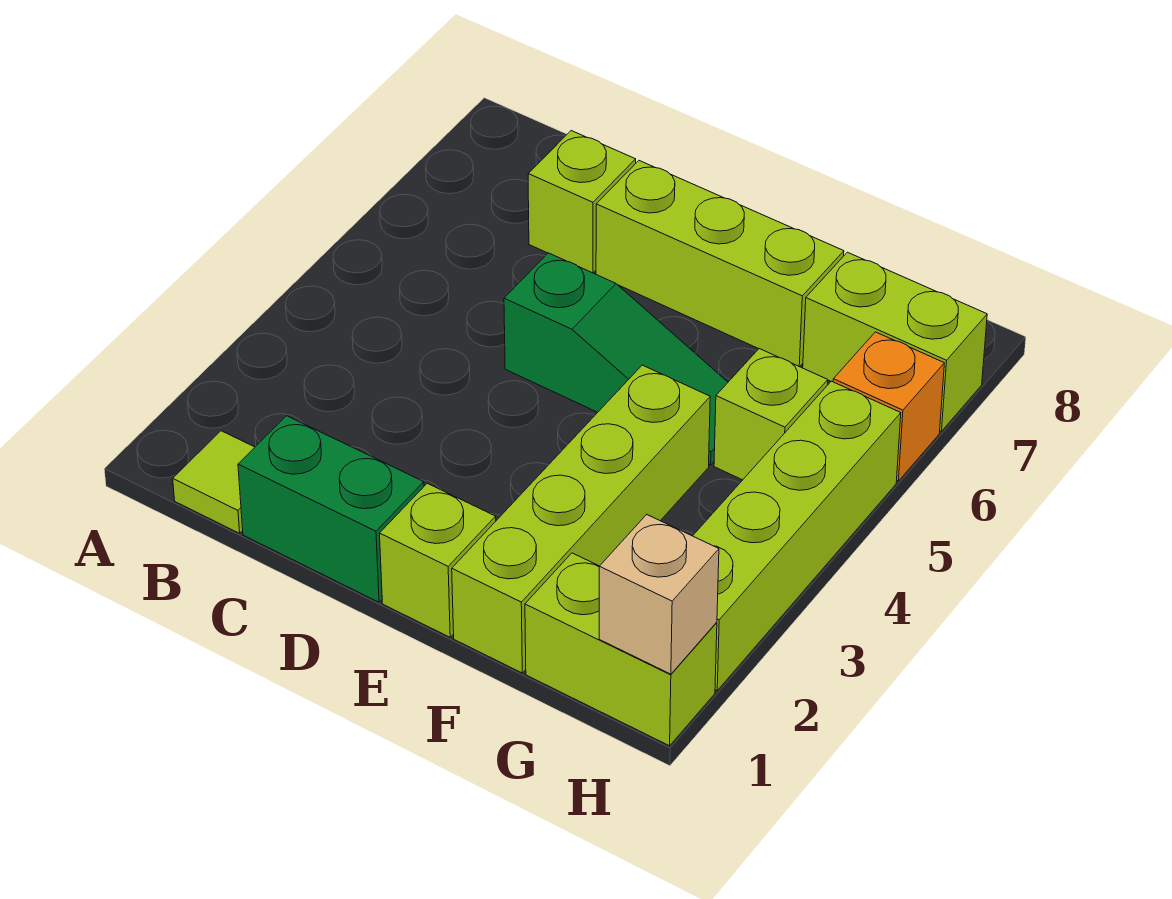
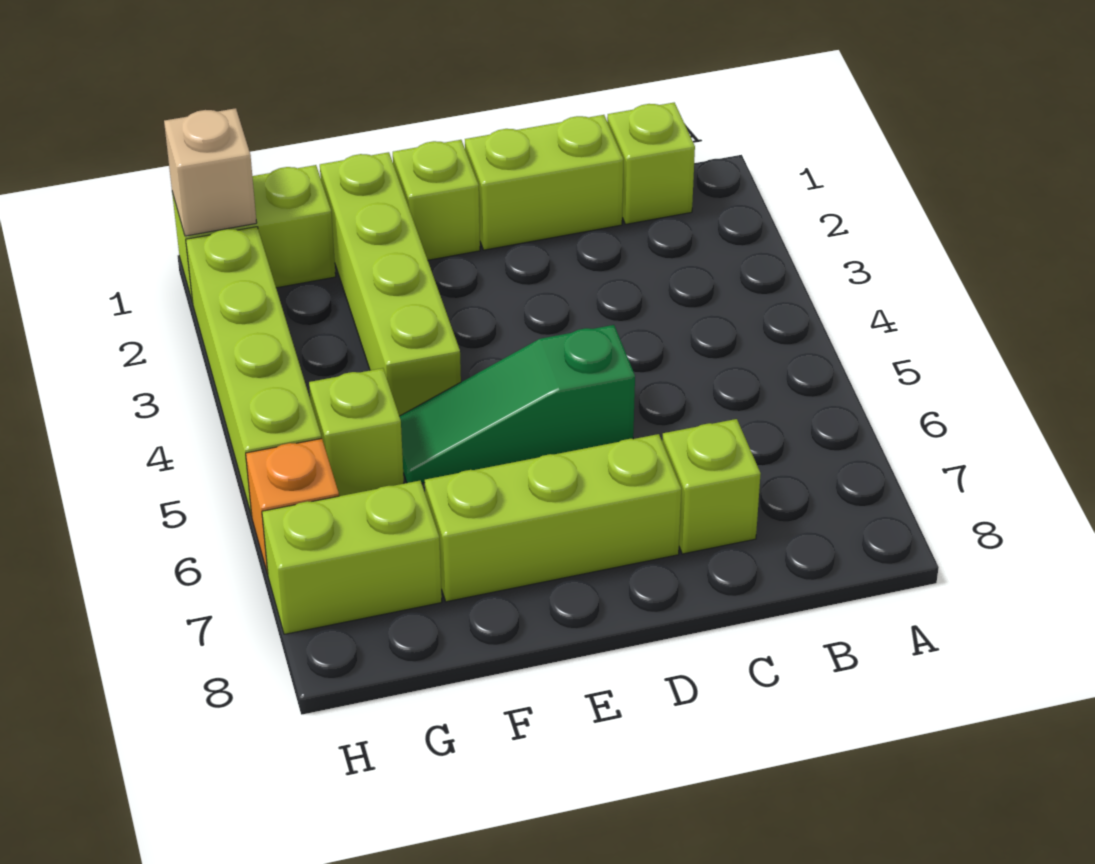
lime 1x1 tile [173,431,255,533] -> lime 1x1 brick [607,102,695,224]
green 1x2 brick [238,416,424,602] -> lime 1x2 brick [465,115,623,250]

